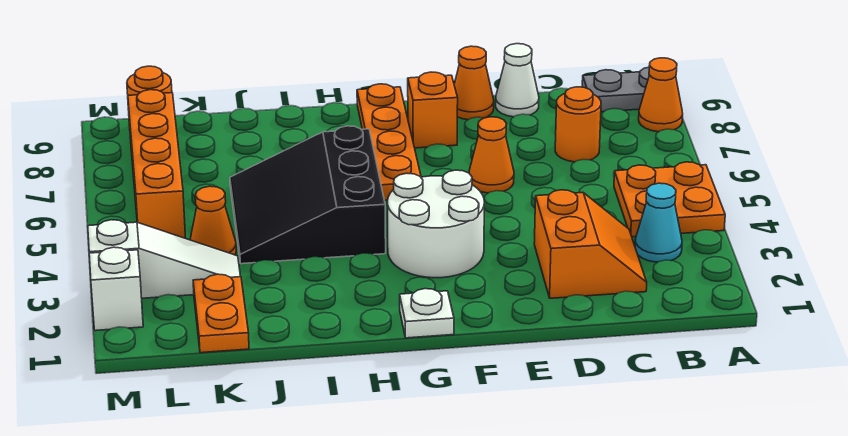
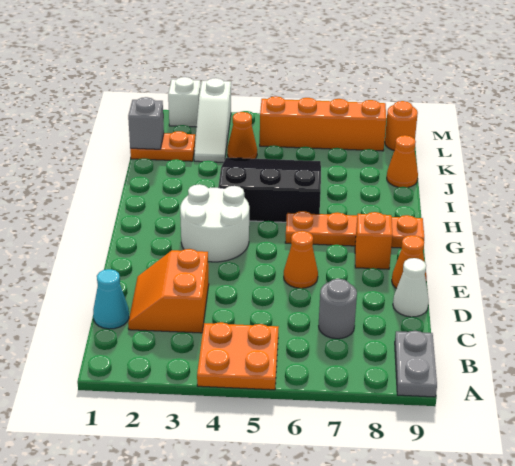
orange 1x1 cone [639,58,683,132] -> orange 1x1 cone moved to [387,135,418,187]
cyan 1x1 cone [635,183,682,262] -> cyan 1x1 cone moved to [93,269,129,329]
orange 2x2 slope [534,190,647,298] -> orange 2x2 slope turned to [128,249,209,333]
orange 1x1 round brick [555,87,601,162] -> grey 1x1 round brick [319,279,357,339]
white 1x1 plate [400,289,454,338] -> none
none -> grey 1x1 brick [128,97,164,149]

